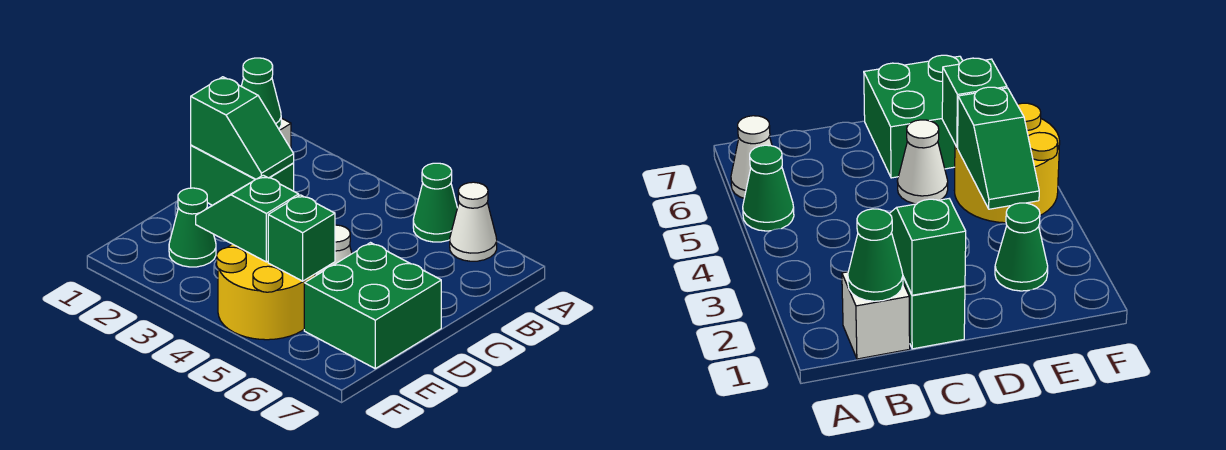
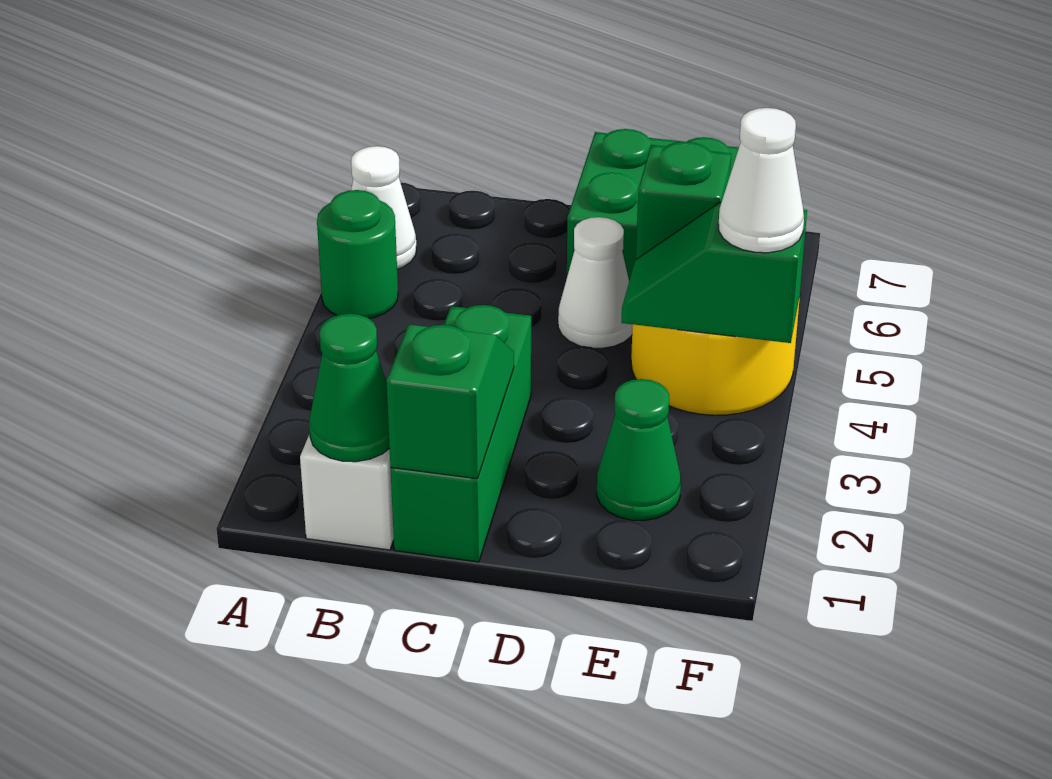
green 1x1 cone [413,163,457,242] -> green 1x1 round brick [317,190,398,318]
green 1x2 brick [191,145,294,205] -> green 1x3 brick [391,305,531,562]
green 1x2 slope [196,175,299,262] -> green 1x2 slope turned to [621,201,807,343]
none -> white 1x1 cone [719,108,804,253]

